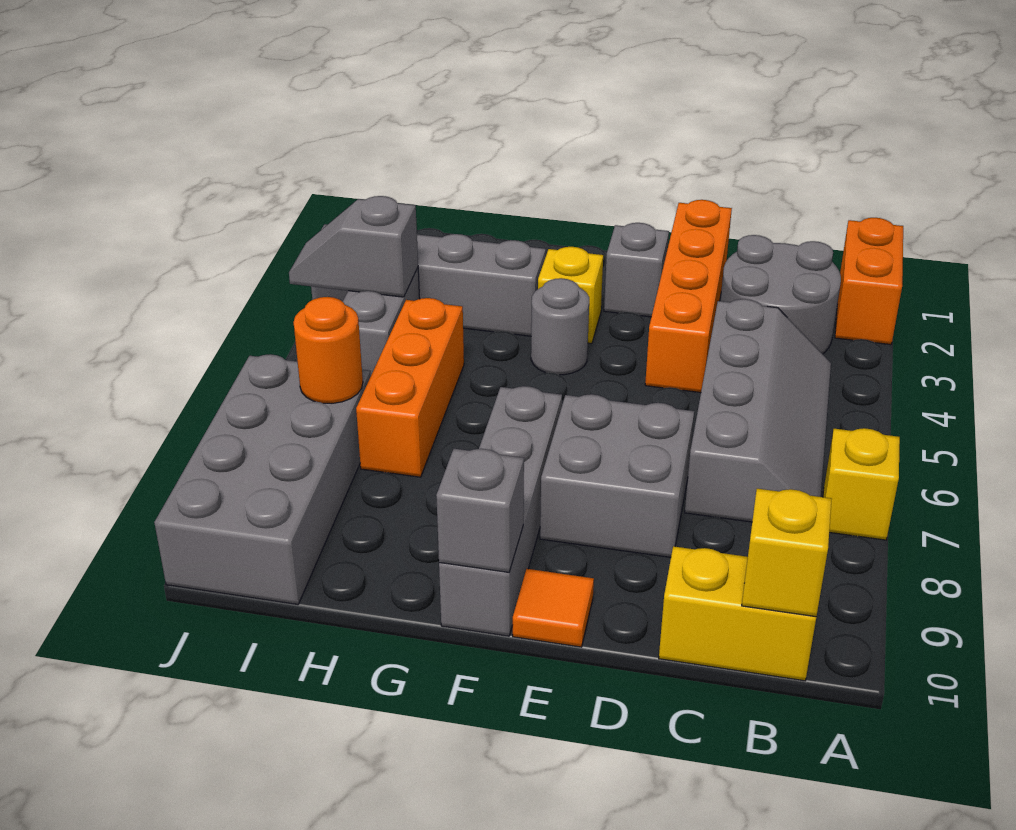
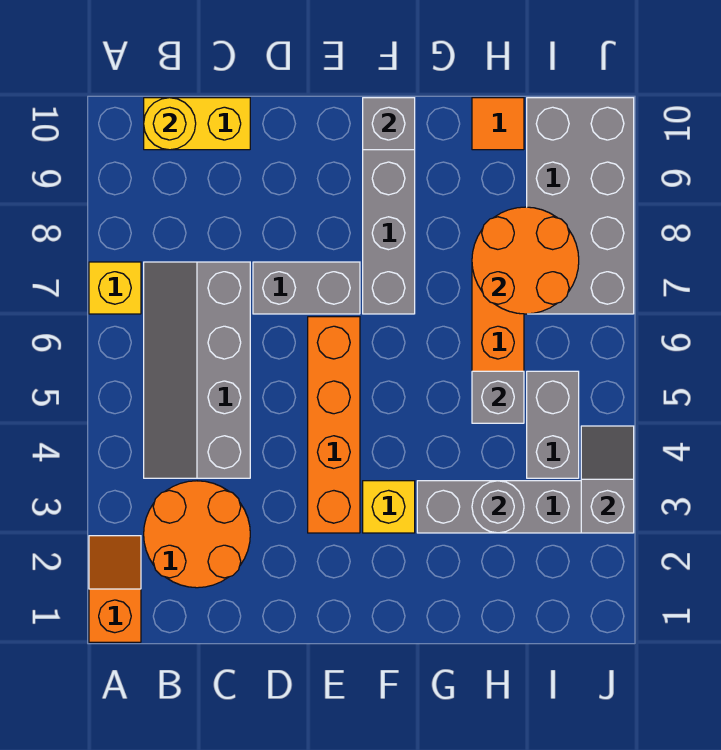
orange 1x2 brick [835,218,903,345] -> orange 1x2 slope [89,536,141,642]
grey 2x2 round brick [720,235,841,354] -> orange 2x2 round brick [144,481,250,588]
yellow 1x1 brick [742,489,832,617] -> yellow 1x1 round brick [144,98,196,150]
orange 1x4 brick [645,200,732,393] -> orange 1x4 brick moved to [308,317,360,533]
grey 2x2 brick [540,394,694,557] -> grey 1x2 brick [253,262,360,314]
grey 1x1 brick [604,223,669,317] -> grey 1x1 brick moved to [472,371,524,423]
orange 1x1 tile [513,569,594,647] -> orange 1x1 tile moved to [472,98,524,150]
grey 1x1 round brick [531,278,589,375] -> grey 1x1 round brick moved to [472,481,524,533]
grey 1x2 slope [289,196,418,297] -> grey 1x2 slope turned to [581,426,634,533]
orange 1x1 round brick [294,297,363,403] -> orange 2x2 round brick [472,207,579,314]

